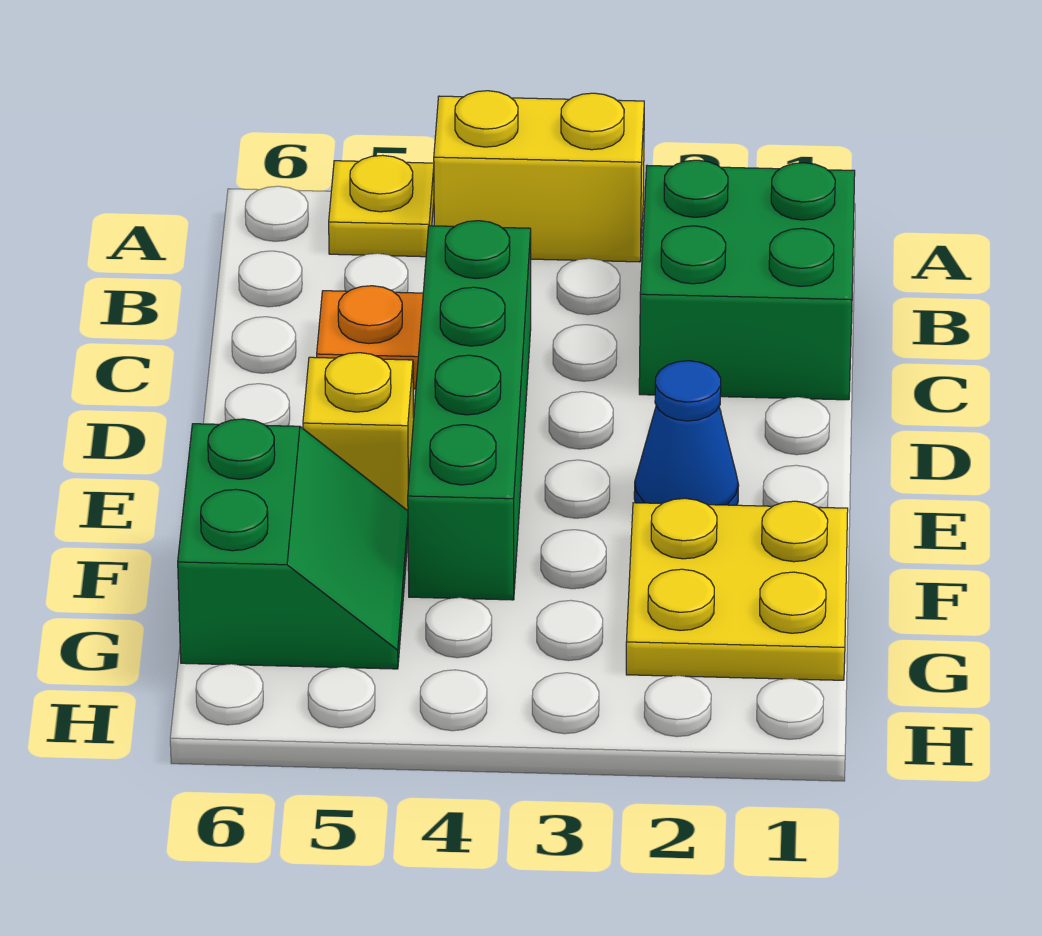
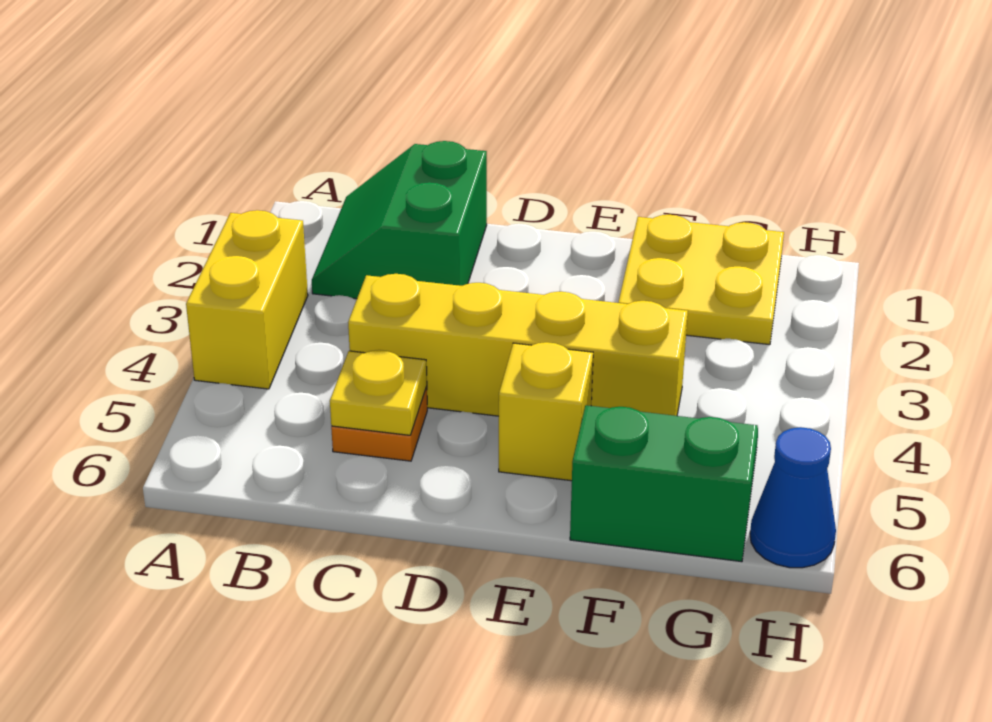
yellow 1x1 plate [329,155,434,257] -> yellow 1x1 plate moved to [330,350,427,435]
green 2x2 brick [639,160,855,400] -> green 2x2 slope [312,141,487,299]
green 1x4 brick [408,221,531,600] -> yellow 1x4 brick [348,274,688,416]
blue 1x1 cone [634,361,739,505] -> blue 1x1 cone moved to [750,427,836,568]

